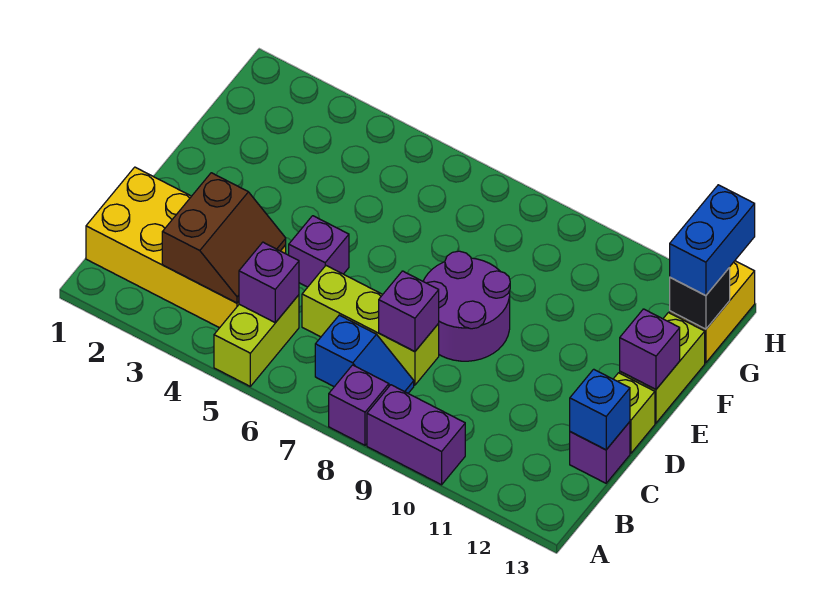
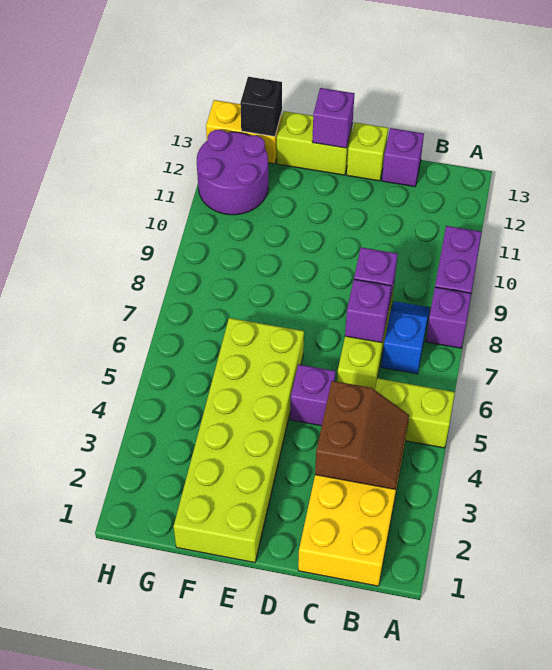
brown 2x2 slope [162,173,286,303] -> brown 2x2 slope turned to [315,381,409,490]
purple 1x1 brick [239,242,299,323] -> purple 1x1 brick moved to [345,279,391,343]
blue 1x1 brick [570,369,630,450] -> none
purple 2x2 round brick [423,251,510,361] -> purple 2x2 round brick moved to [197,130,268,215]
none -> lime 2x6 brick [174,318,304,563]
blue 1x2 brick [670,185,755,296] -> none

